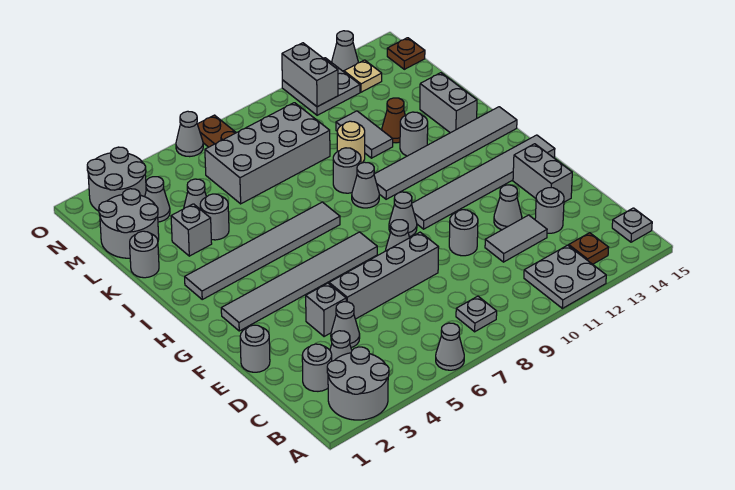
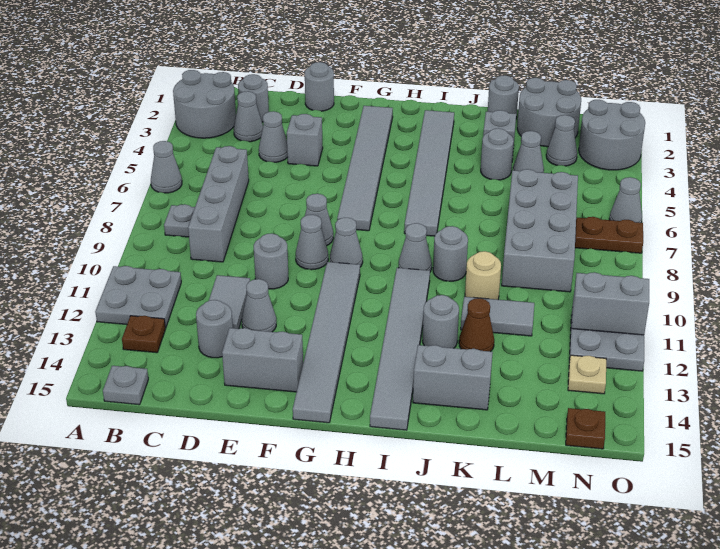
grey 1x4 brick [329,232,439,319] -> grey 1x4 brick moved to [188,146,249,262]
grey 1x1 cone [332,31,358,72] -> grey 1x1 cone moved to [296,215,328,270]

